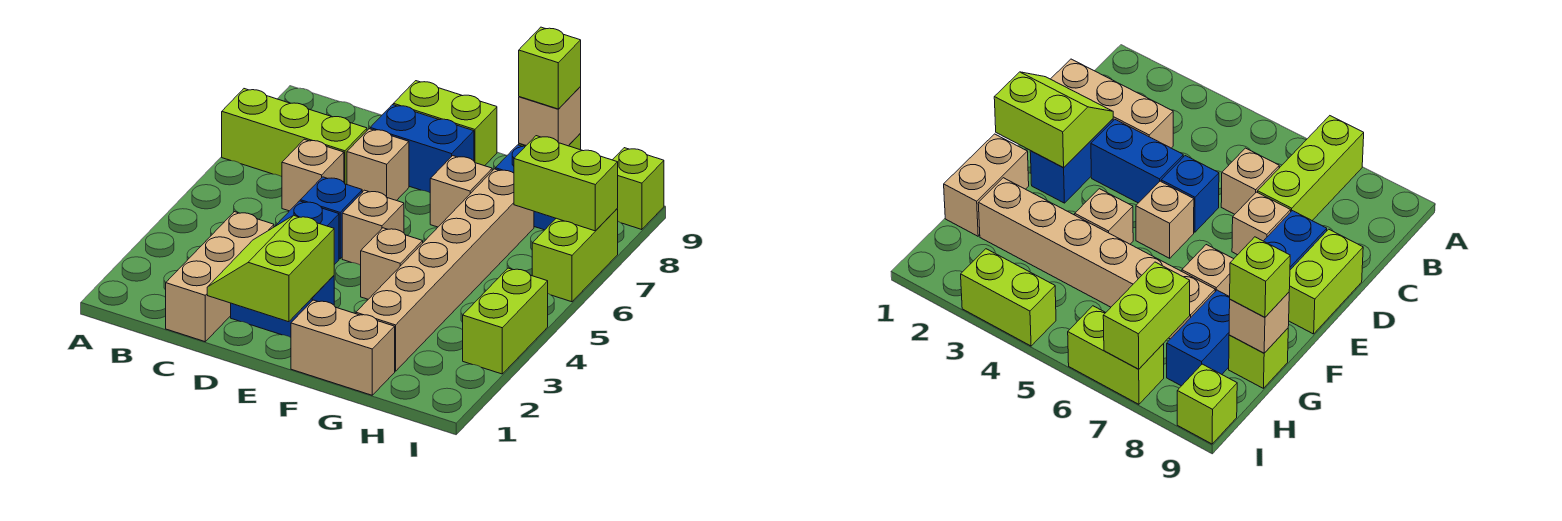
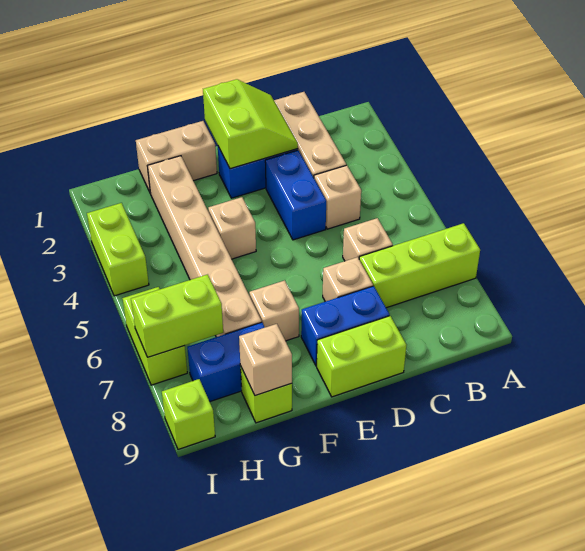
blue 1x1 brick [300,177,362,259] -> none
tan 1x1 brick [342,190,404,265] -> tan 1x1 brick moved to [314,165,361,229]
lime 1x1 brick [519,27,581,109] -> none

